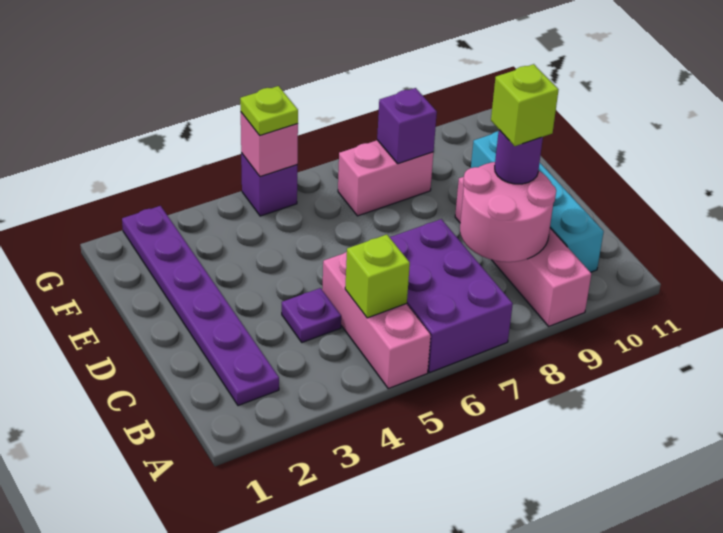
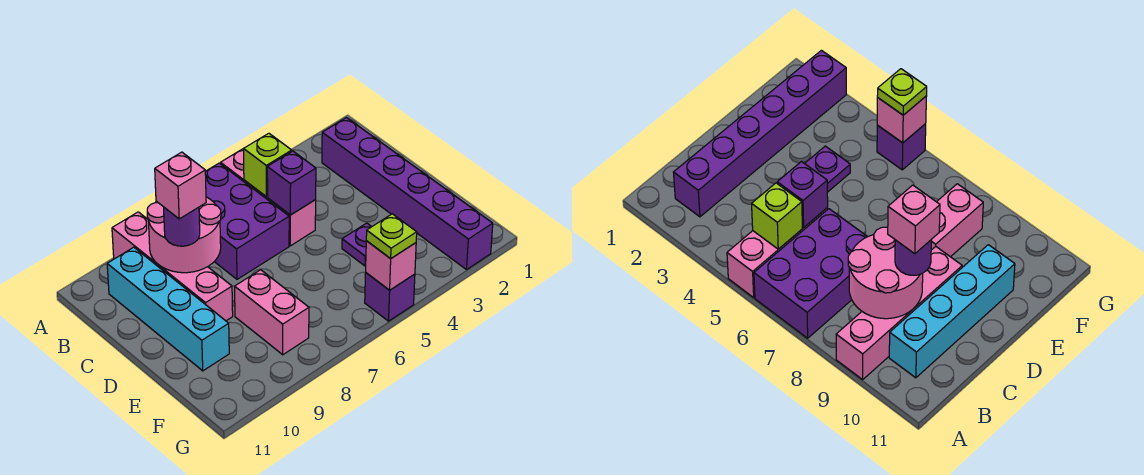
purple 1x6 plate [122,206,279,406] -> purple 1x6 brick [322,118,493,270]
purple 1x1 plate [282,288,341,342] -> purple 1x1 plate moved to [342,223,372,266]
lime 1x1 brick [491,64,559,146] -> pink 1x1 brick [155,152,206,219]
pink 1x2 brick [338,140,433,216] -> pink 1x2 brick turned to [235,270,309,355]
purple 1x1 brick [377,88,437,164] -> purple 1x1 brick moved to [267,151,316,215]

